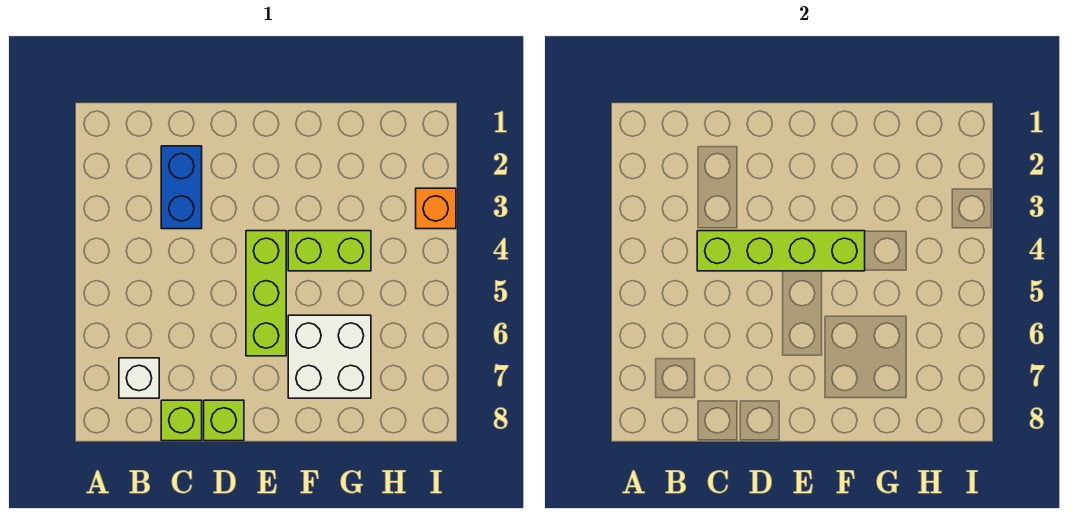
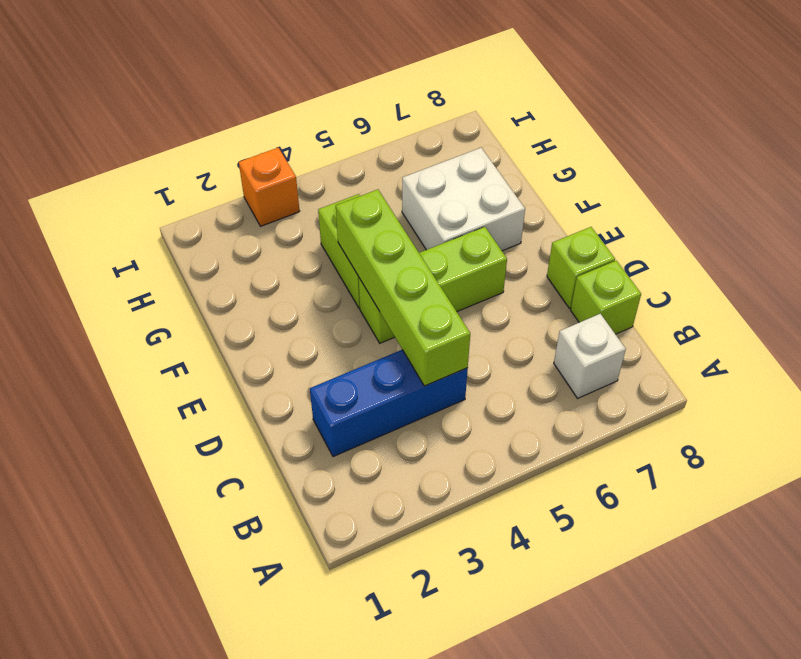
blue 1x2 brick [161,146,202,229] -> blue 1x3 brick [310,350,468,457]

